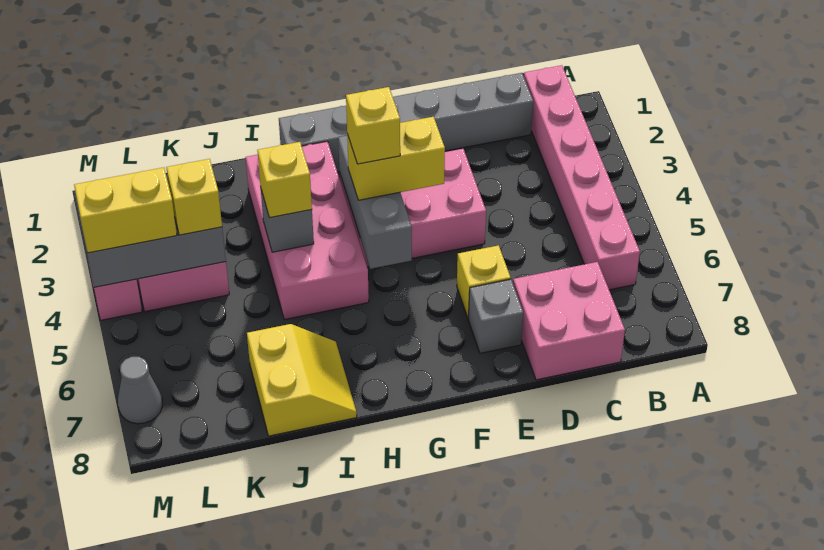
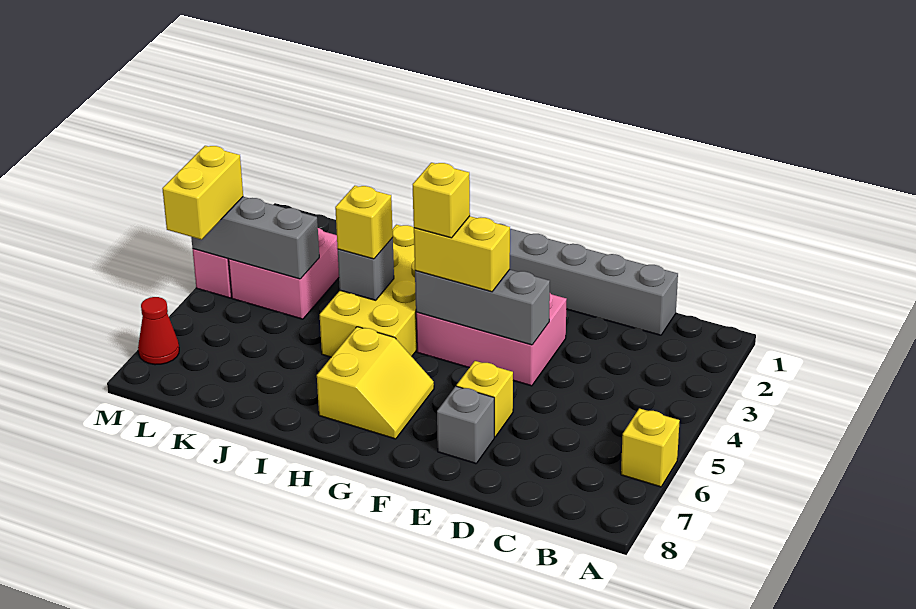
pink 1x6 brick [524,65,640,290] -> none
pink 2x2 brick [513,262,625,380] -> none
grey 1x3 brick [338,135,412,269] -> grey 1x3 brick turned to [415,270,550,345]
pink 2x4 brick [246,141,369,320] -> yellow 2x4 brick [320,225,417,357]
yellow 2x2 slope [247,324,357,436] -> yellow 2x2 slope moved to [317,327,434,439]
yellow 1x1 brick [166,159,222,235] -> yellow 1x1 brick moved to [621,408,680,487]
yellow 1x2 brick [74,168,177,253] -> yellow 1x2 brick turned to [162,146,243,240]
grey 1x1 cone [118,357,162,424] -> red 1x1 cone [138,297,179,365]

